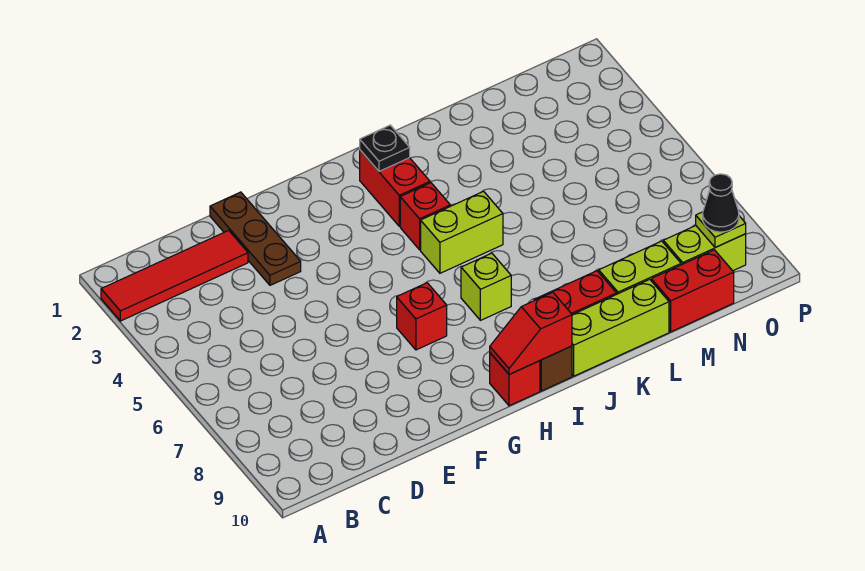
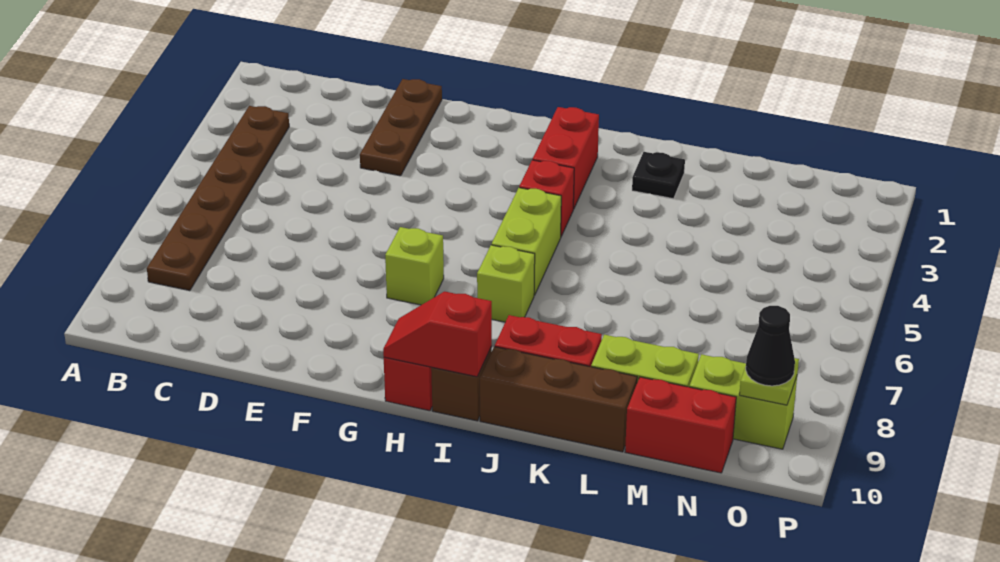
red 1x4 tile [101,230,248,321] -> none
none -> brown 1x6 plate [147,106,289,291]
red 1x1 brick [397,283,447,350] -> lime 1x1 brick [385,227,444,305]
black 1x1 plate [360,125,410,171] -> black 1x1 plate moved to [632,152,685,199]
lime 1x2 brick [421,191,503,273] -> lime 1x2 brick turned to [492,188,561,295]
lime 1x3 brick [572,279,669,376] -> brown 1x3 brick [480,347,637,452]

